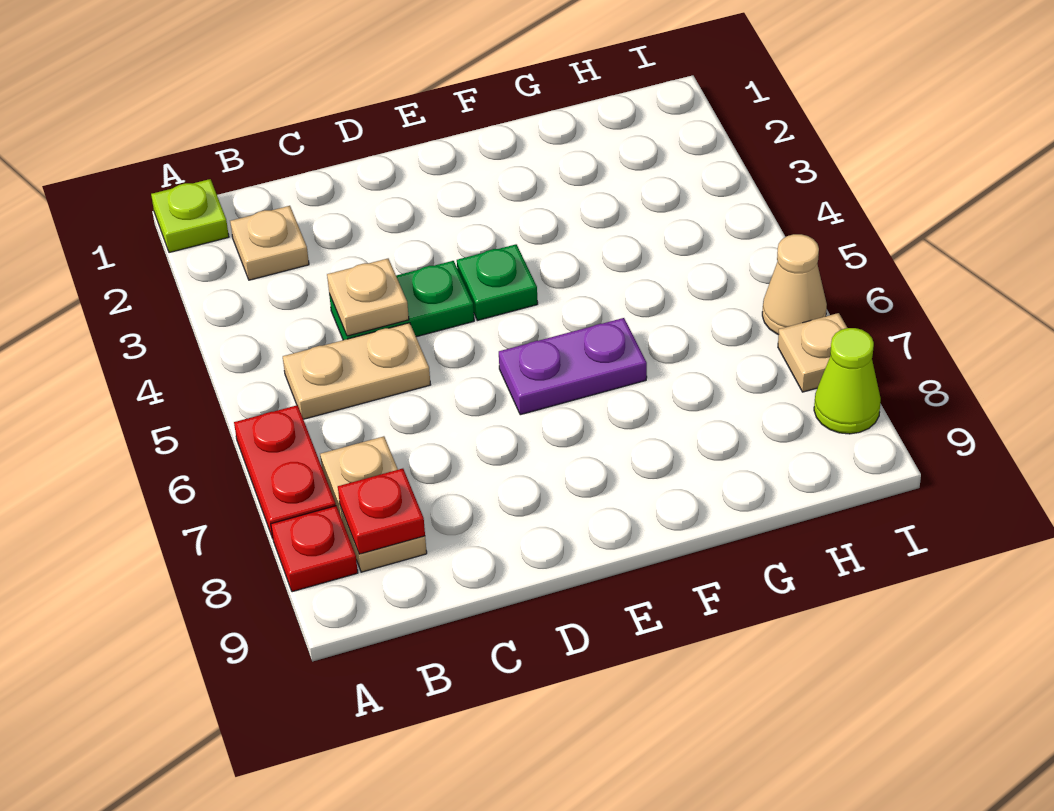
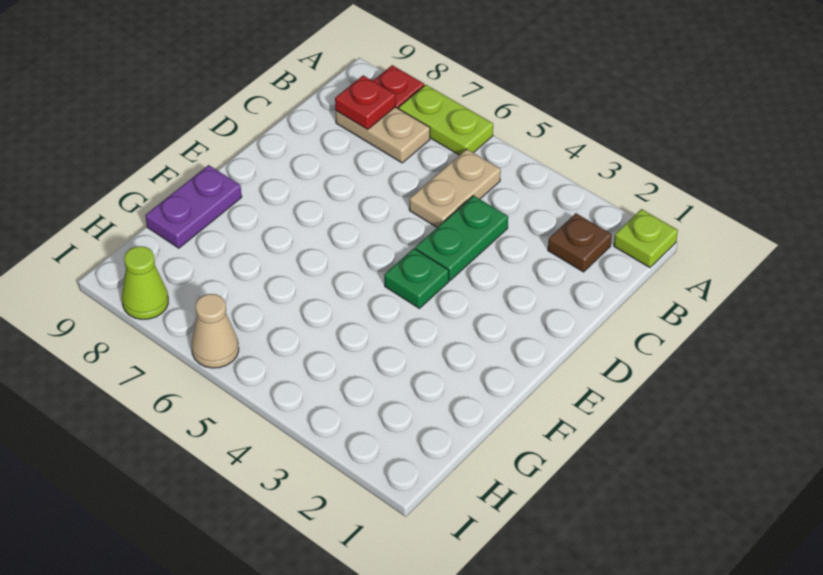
red 1x2 plate [234,405,336,538] -> lime 1x2 plate [399,85,493,155]
tan 1x1 plate [230,206,309,280] -> brown 1x1 plate [548,213,612,272]
tan 1x1 plate [327,259,409,336] -> none
purple 1x2 plate [499,318,647,415] -> purple 1x2 plate moved to [145,165,242,248]
tan 1x1 plate [778,313,847,392] -> none

